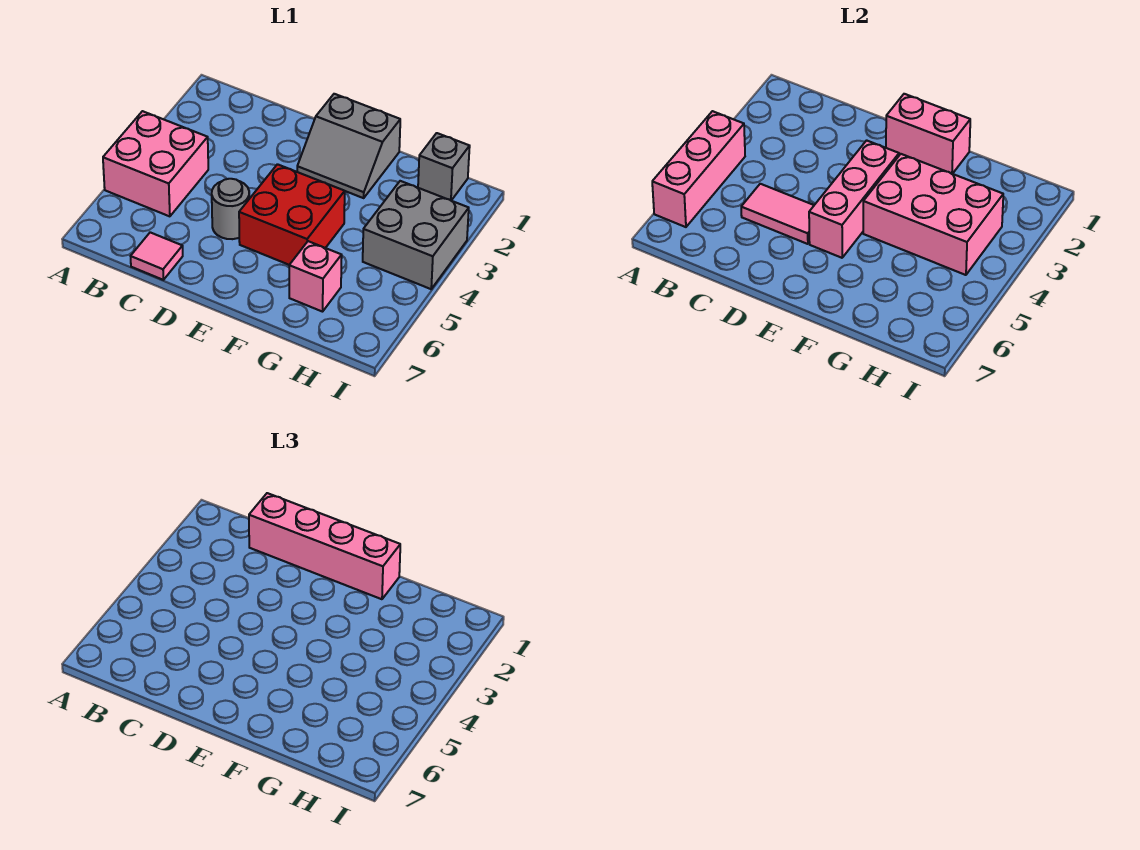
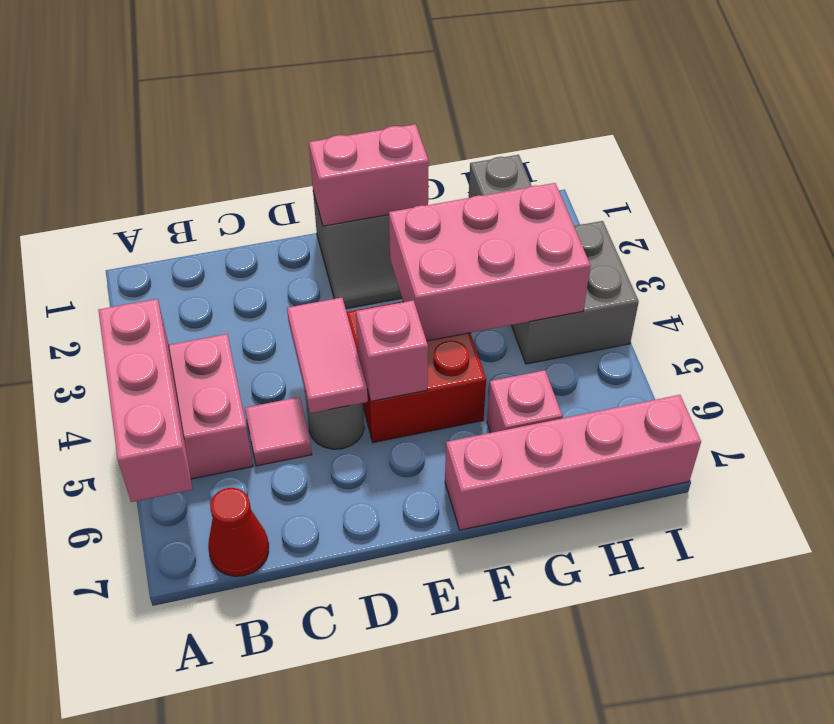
none -> red 1x1 cone [208,488,269,576]
pink 1x4 brick [249,493,400,599] -> pink 1x4 brick moved to [445,395,701,530]
pink 1x2 tile [741,184,814,244] -> pink 1x2 tile turned to [287,298,368,413]
pink 1x1 tile [131,232,183,280] -> pink 1x1 tile moved to [245,397,312,466]
pink 1x3 brick [809,140,899,258] -> pink 1x1 brick [356,300,428,401]

